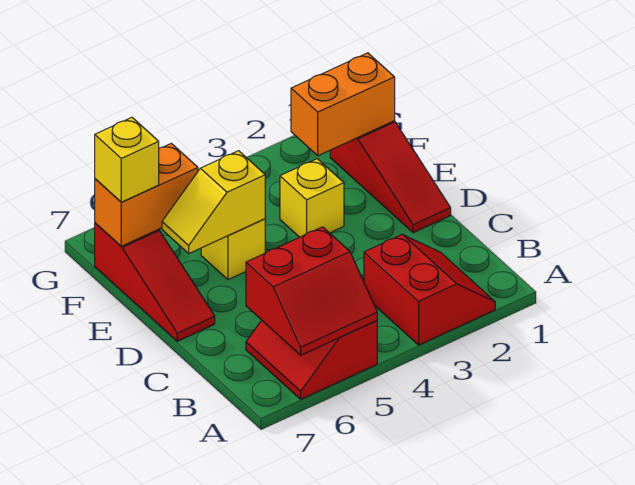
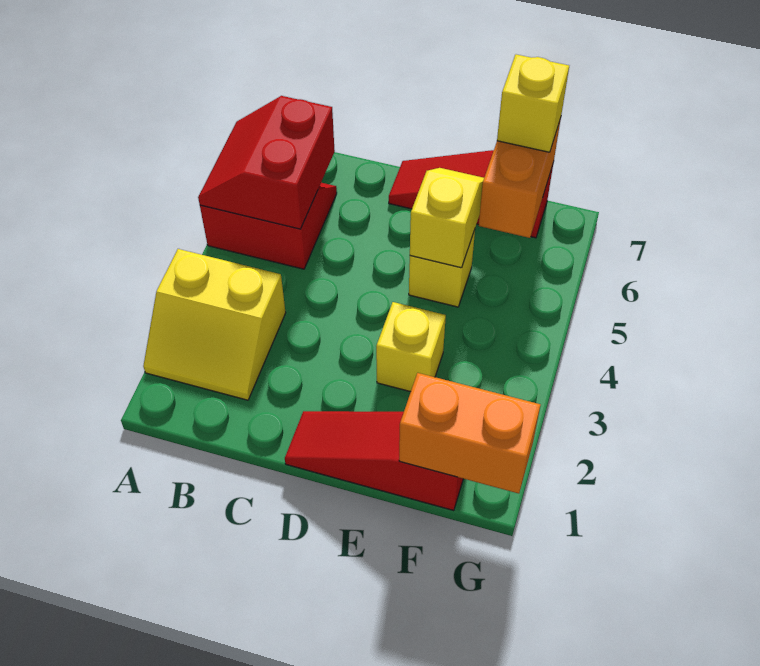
red 2x2 slope [364,235,495,345] -> yellow 2x2 slope [143,249,286,400]
orange 1x2 brick [291,53,395,156] -> orange 1x2 brick turned to [399,373,540,493]

